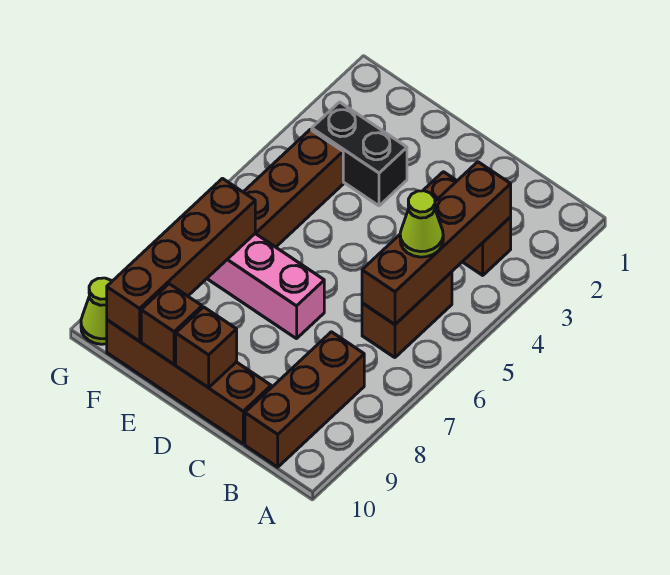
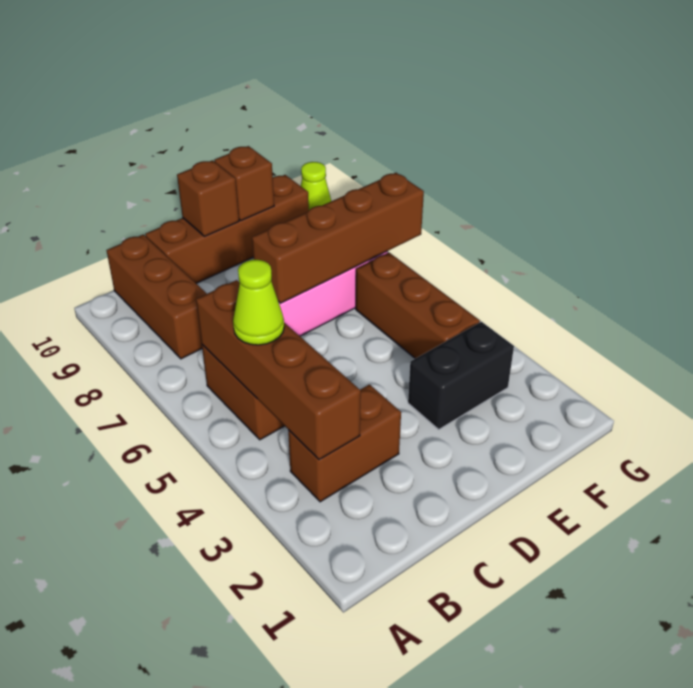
brown 1x4 brick [107,179,255,341] -> brown 1x4 brick turned to [252,173,424,303]

